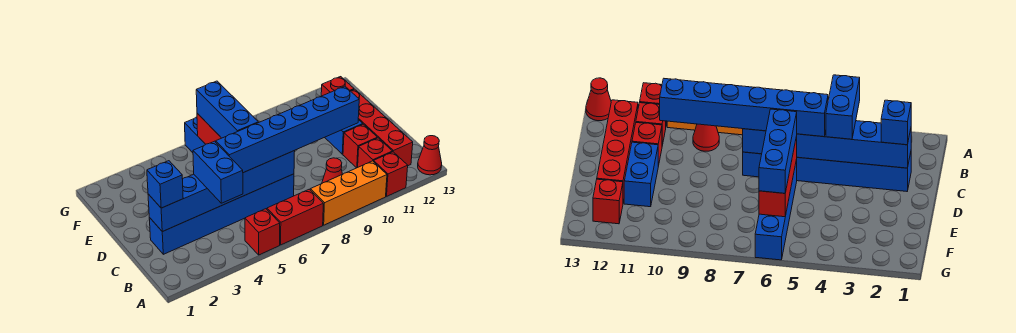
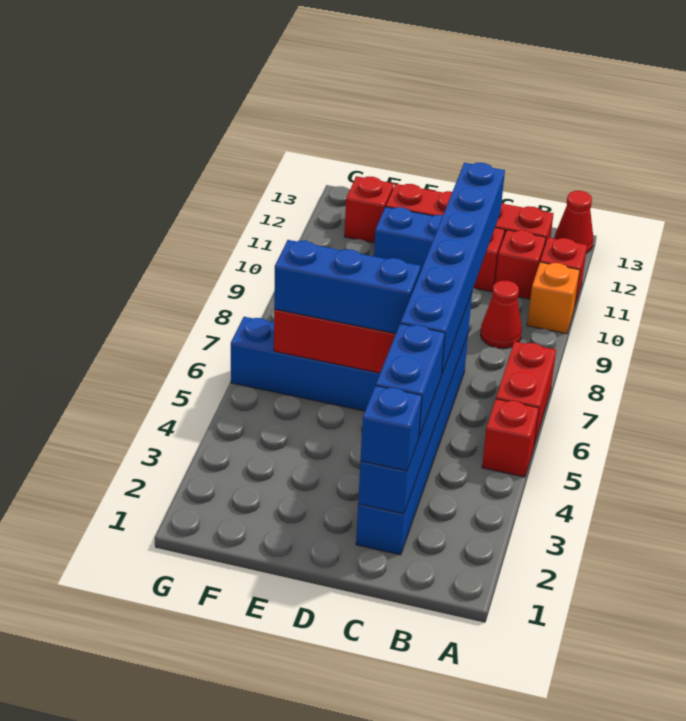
orange 1x3 brick [310,161,387,225] -> orange 1x1 brick [527,262,580,334]
blue 1x2 brick [193,141,243,203] -> blue 1x2 brick turned to [376,324,445,436]

